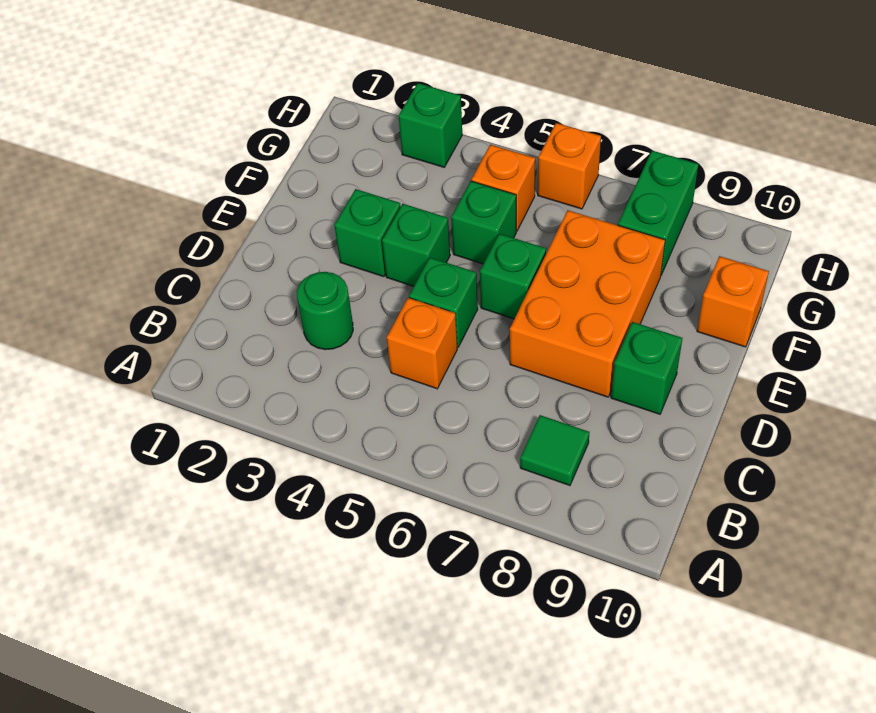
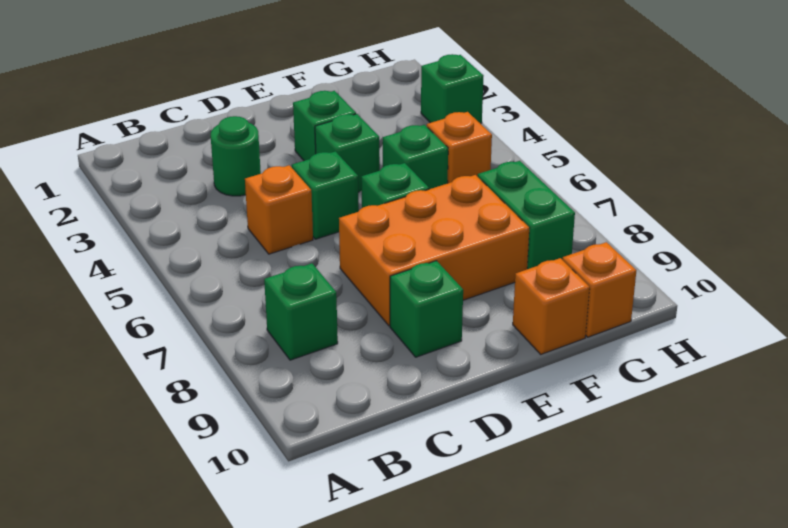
green 1x1 tile [520,415,589,486] -> green 1x1 brick [264,263,338,360]
green 1x2 brick [618,151,699,275] -> green 1x2 brick turned to [478,161,575,269]
orange 1x1 brick [538,123,601,209] -> orange 1x1 brick moved to [562,242,636,337]

